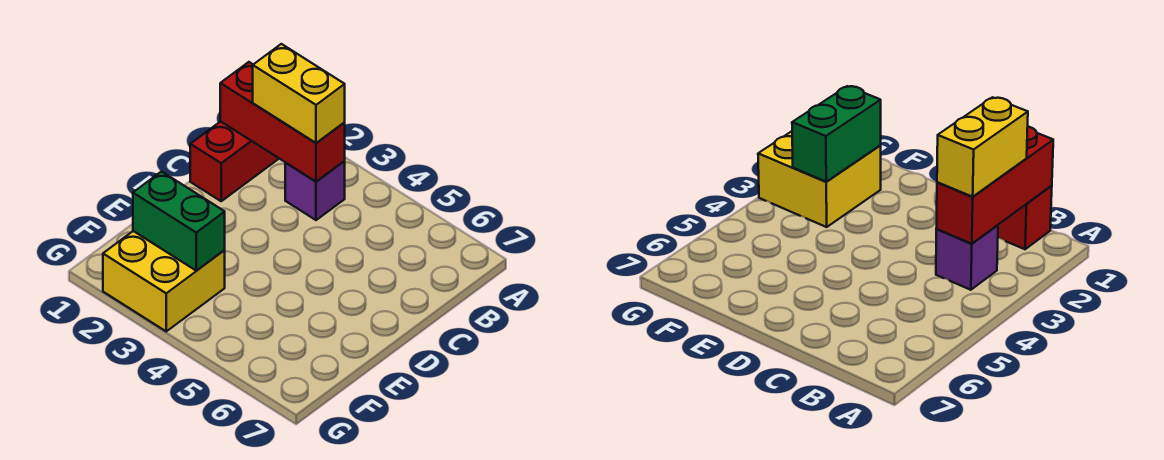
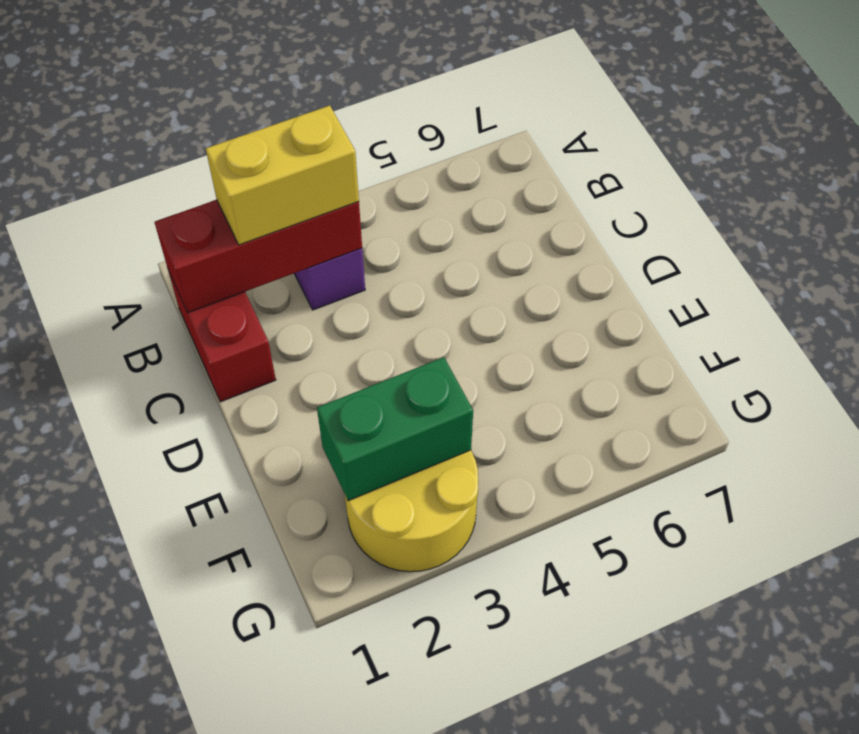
yellow 2x2 brick [103,231,225,331] -> yellow 2x2 round brick [345,450,478,572]

